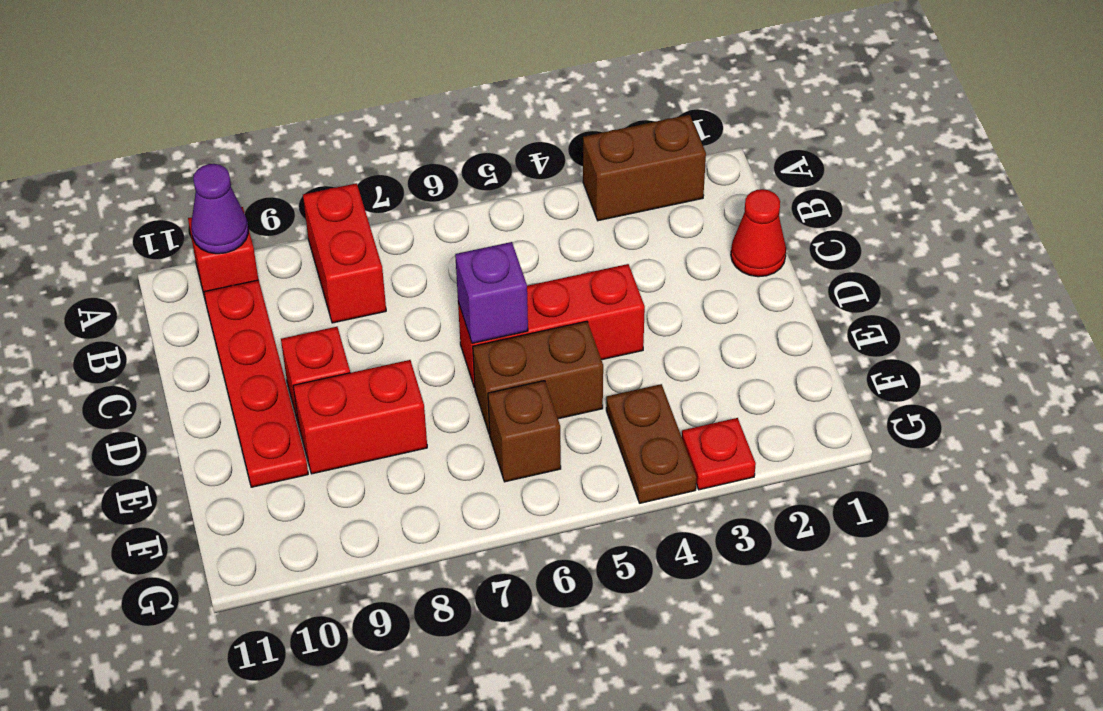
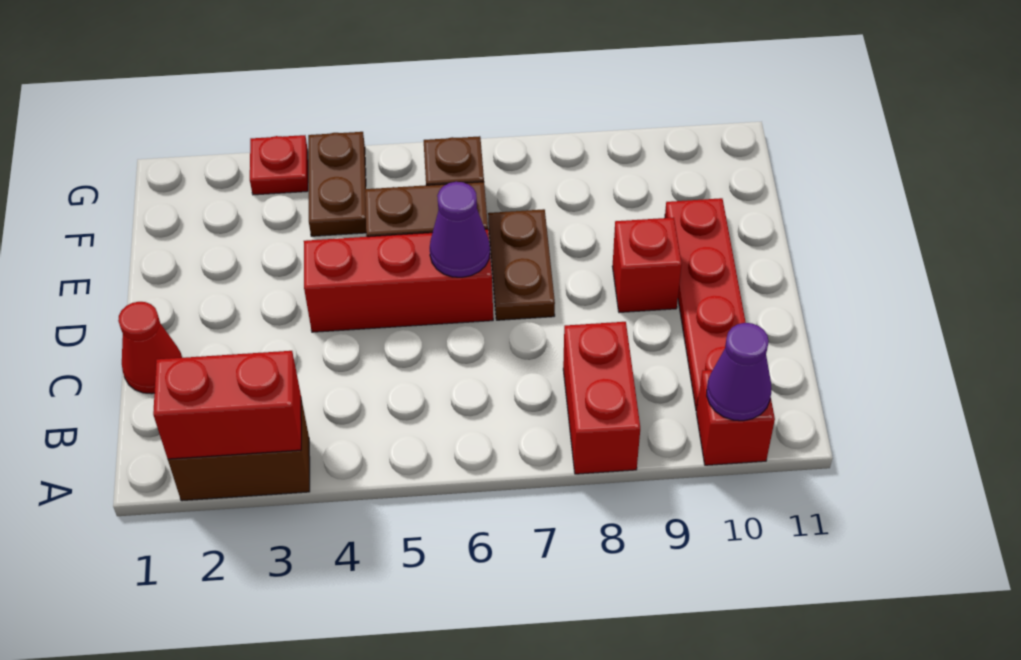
purple 1x1 brick [455,242,528,343] -> purple 1x1 cone [430,182,490,277]
none -> brown 1x2 plate [488,209,555,320]
red 1x2 brick [293,360,427,474] -> red 1x2 brick moved to [153,351,301,459]

